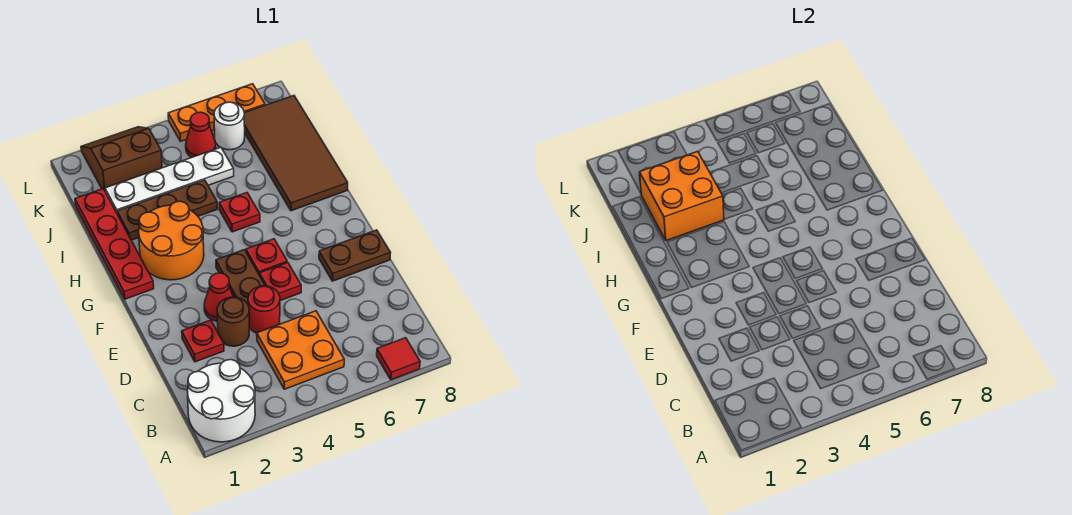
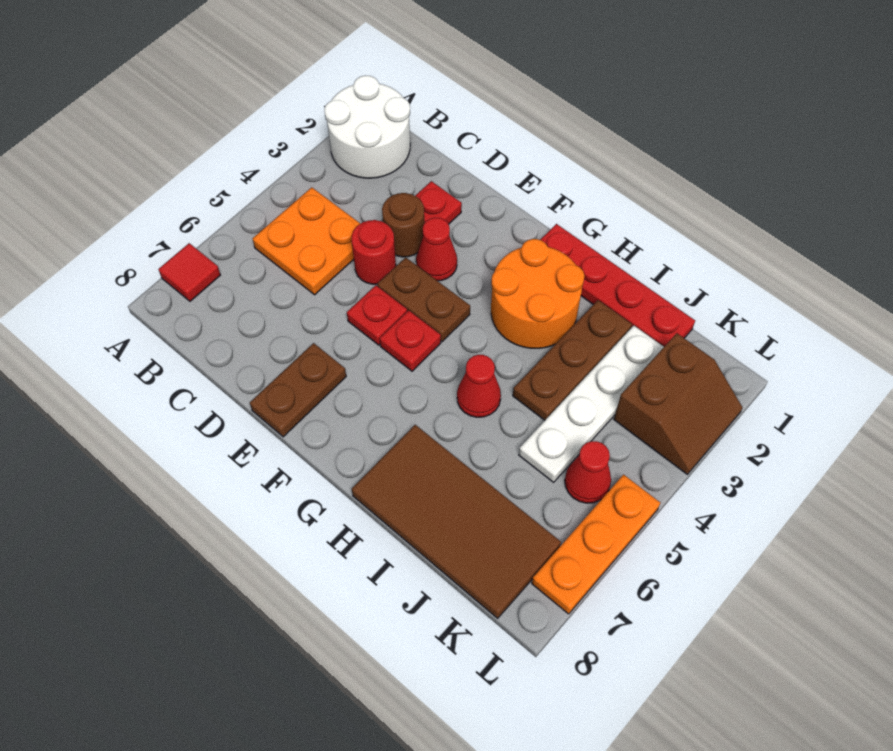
red 1x1 plate [219,193,260,232] -> red 1x1 cone [457,355,501,417]
orange 2x2 brick [640,151,724,241] -> none
white 1x1 round brick [214,102,245,150] -> none

